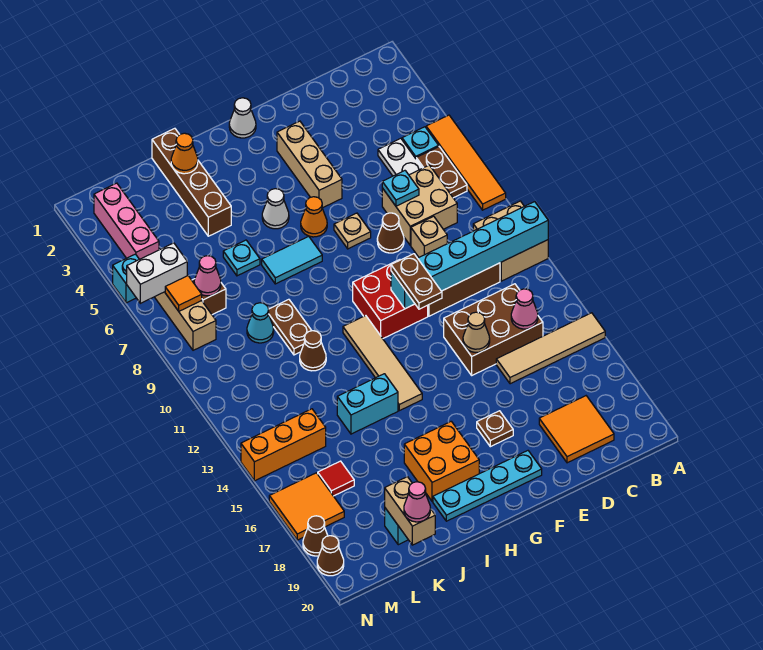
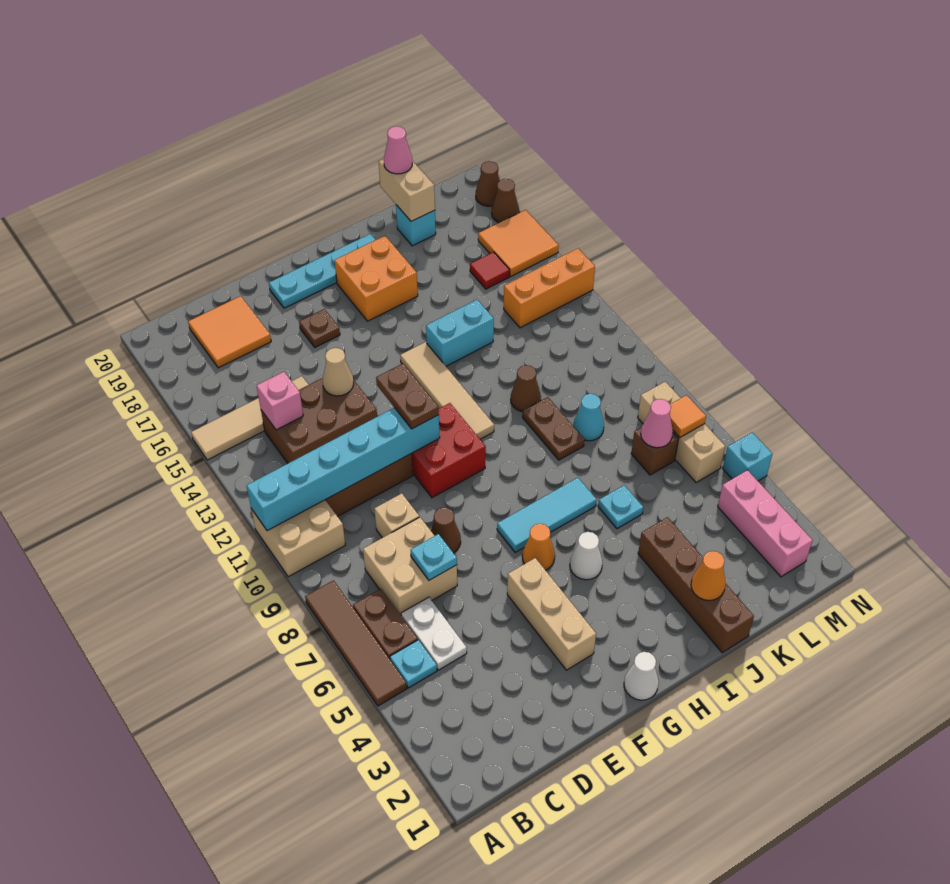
orange 1x4 tile [426,115,506,210] -> brown 1x4 tile [305,581,407,706]
pink 1x1 cone [511,289,538,329] -> pink 1x1 brick [256,372,303,430]
tan 1x1 plate [334,213,371,249] -> none
cyan 1x2 tile [262,236,322,284] -> cyan 1x3 tile [497,478,597,552]
white 1x2 brick [127,243,187,303] -> none

